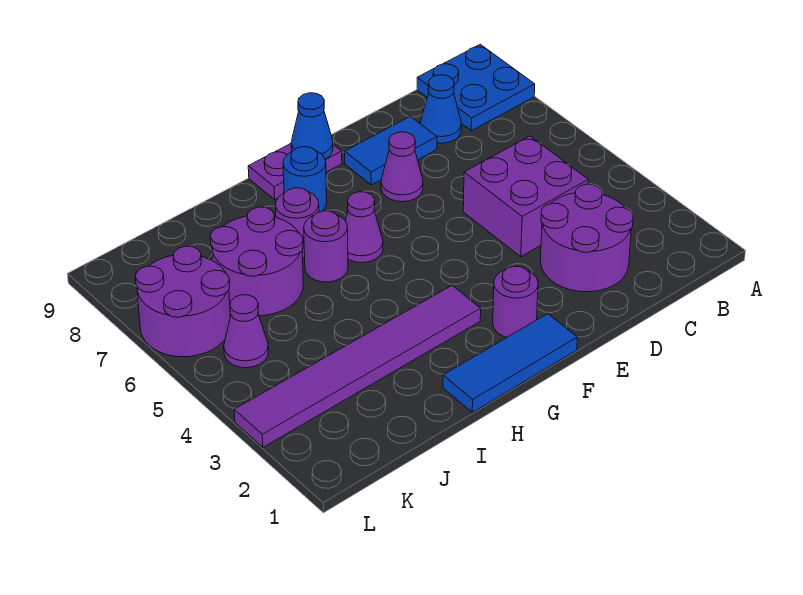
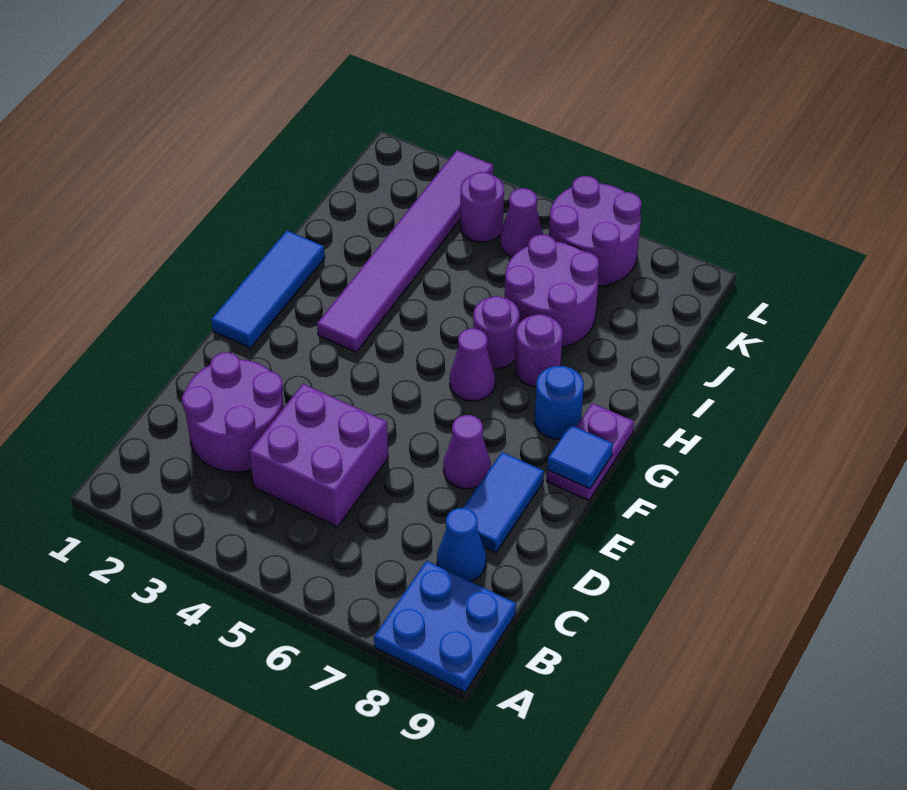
purple 1x1 round brick [493,266,538,337] -> purple 1x1 round brick moved to [460,172,504,242]
blue 1x1 cone [291,93,333,159] -> blue 1x1 tile [547,425,613,489]

